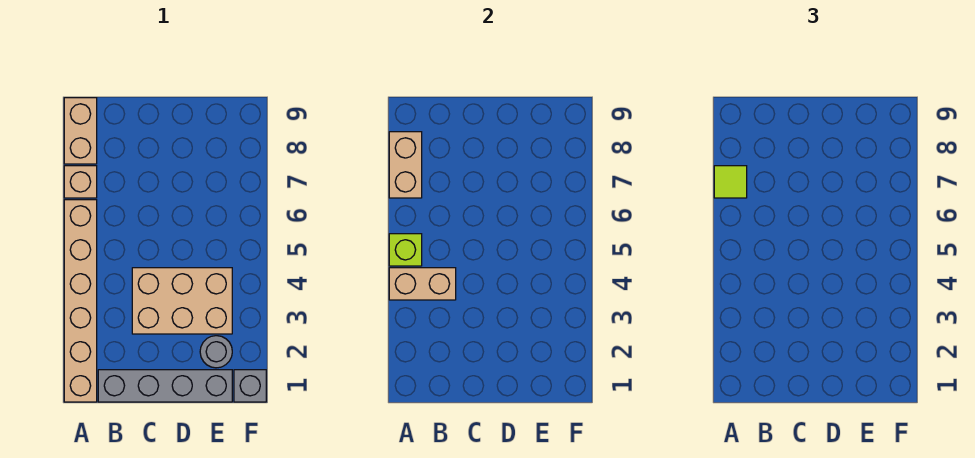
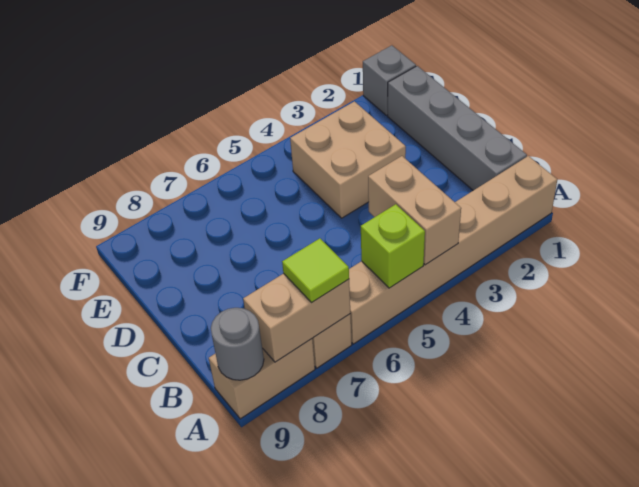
tan 2x3 brick [132,268,232,334] -> tan 2x2 brick [290,101,406,218]
grey 1x1 round brick [200,336,232,368] -> grey 1x1 round brick moved to [211,308,264,380]

